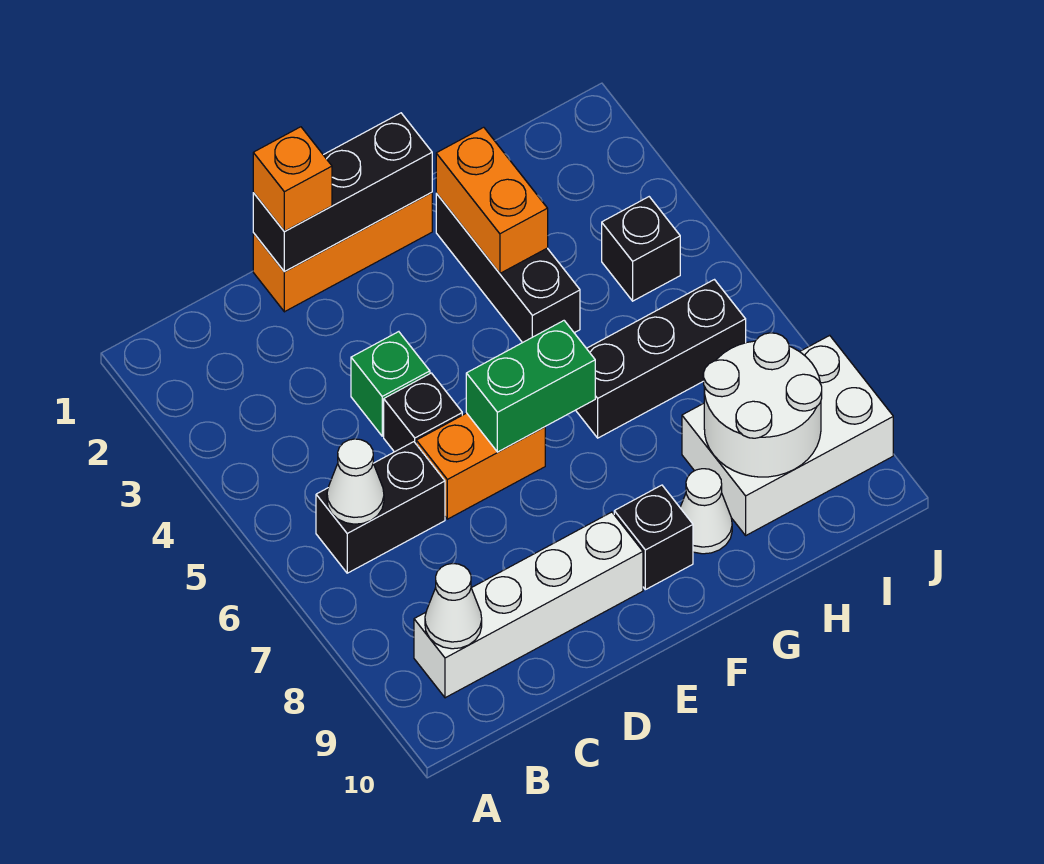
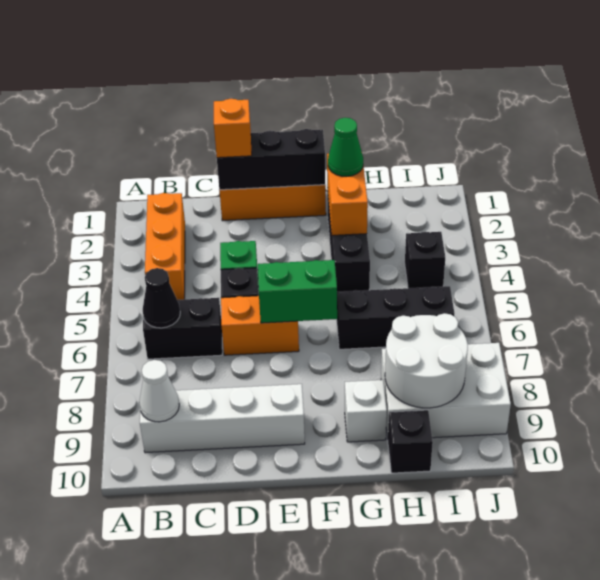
none -> orange 1x3 brick [145,193,185,300]
white 1x1 cone [327,439,384,524] -> black 1x1 cone [143,268,180,328]
black 1x1 brick [614,485,693,590] -> black 1x1 brick moved to [388,410,433,473]
none -> green 1x1 cone [328,118,363,176]
white 1x1 cone [680,469,732,554] -> white 1x1 brick [345,380,387,442]

